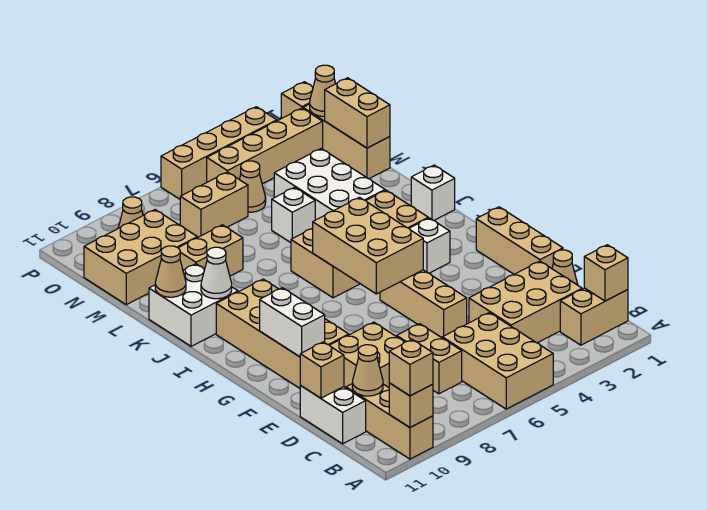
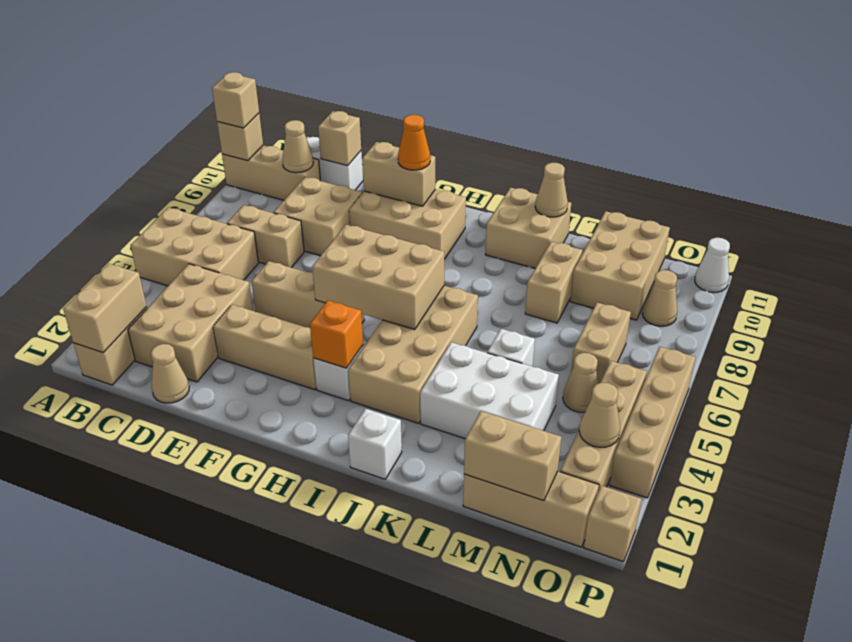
tan 1x1 brick [584,245,628,301] -> tan 1x2 brick [63,264,147,353]
tan 1x3 brick [476,207,563,274] -> tan 1x3 brick moved to [213,305,316,390]
tan 2x4 brick [216,279,349,388] -> tan 2x3 brick [349,189,466,259]
white 1x2 brick [260,288,325,357] -> tan 1x2 brick [362,142,435,206]
none -> orange 1x1 cone [398,115,430,170]
none -> orange 1x1 brick [310,301,363,368]
white 2x2 brick [149,264,238,346] -> tan 2x2 brick [485,188,571,268]
white 1x1 cone [201,247,232,299] -> white 1x1 cone moved to [695,238,730,292]
tan 1x1 cone [310,65,336,117] -> tan 1x1 cone moved to [579,383,620,447]

